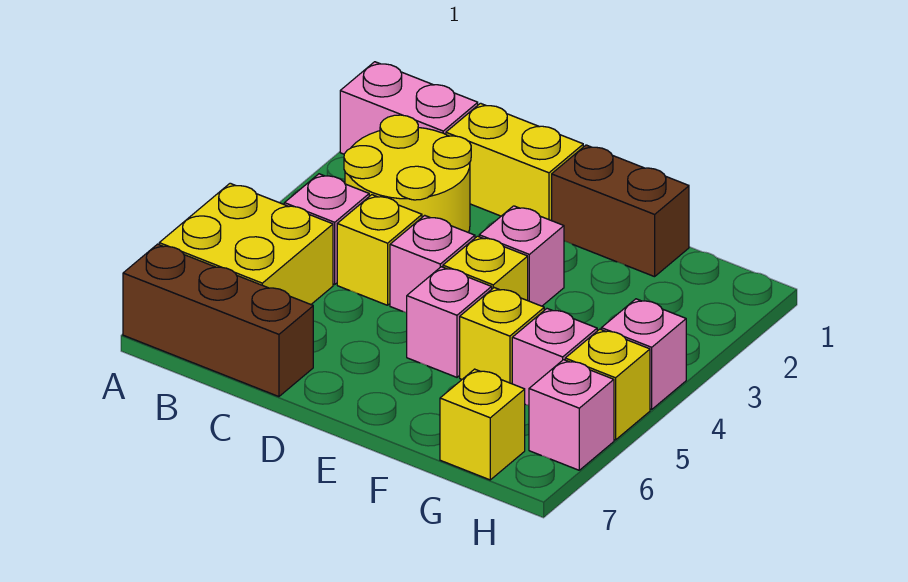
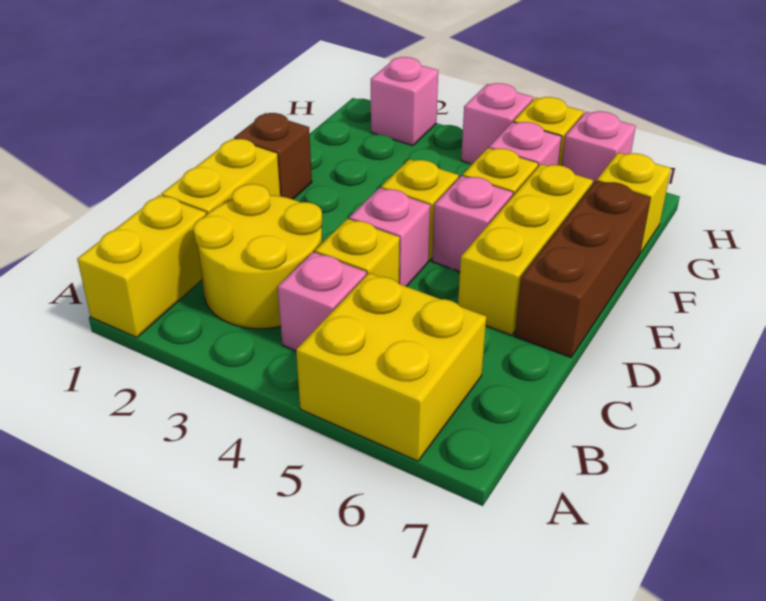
pink 1x2 brick [340,62,478,154] -> yellow 1x2 brick [77,195,206,338]
brown 1x3 brick [123,244,313,397] -> brown 1x3 brick moved to [515,181,650,358]
none -> yellow 1x3 brick [458,164,593,335]
brown 1x2 brick [552,145,689,277] -> brown 1x1 brick [234,113,312,199]
pink 1x1 brick [479,206,564,306] -> pink 1x1 brick moved to [371,57,438,146]

